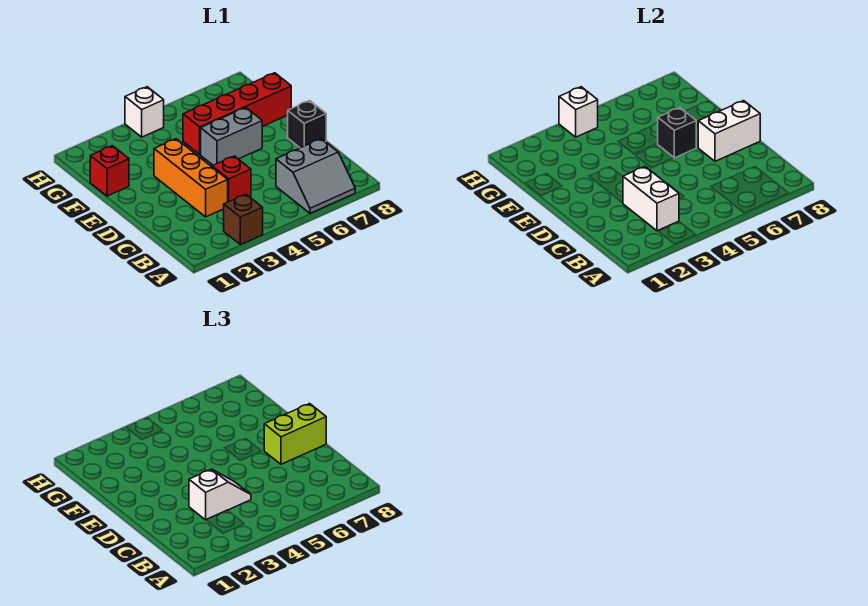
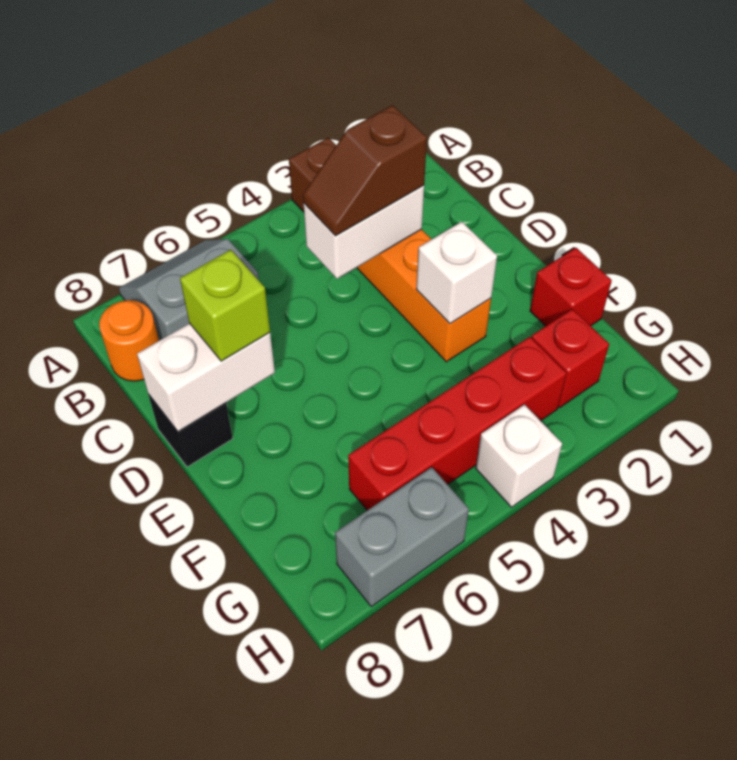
white 1x2 brick [623,167,679,231] -> white 1x2 brick turned to [304,185,424,279]
none -> orange 1x1 round brick [99,300,159,381]
white 1x2 slope [189,469,251,520] -> brown 1x2 slope [303,105,427,236]
red 1x1 brick [212,156,251,202] -> red 1x1 brick moved to [532,309,609,407]
lime 1x2 brick [264,404,326,464] -> lime 1x1 brick [180,250,270,361]
grey 1x2 brick [201,108,262,165] -> grey 1x2 brick moved to [335,467,469,607]
black 1x1 brick [657,108,696,158] -> none
red 1x4 brick [183,73,291,154] -> red 1x4 brick moved to [348,337,567,510]
white 1x1 brick [559,87,598,137] -> white 1x1 brick moved to [417,222,497,324]

